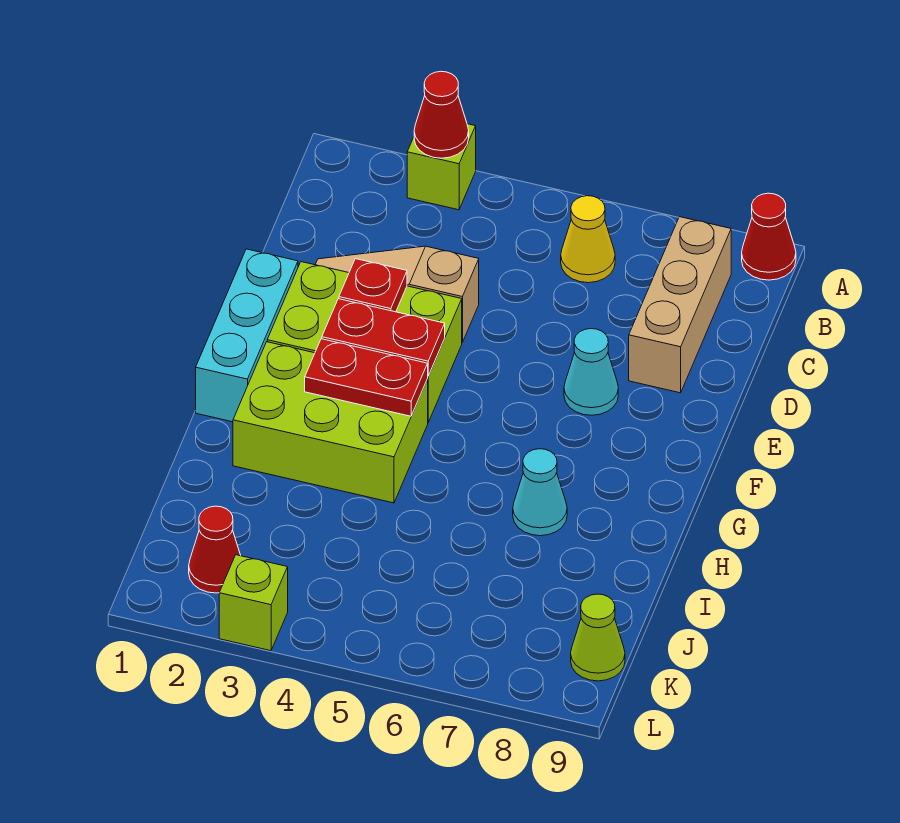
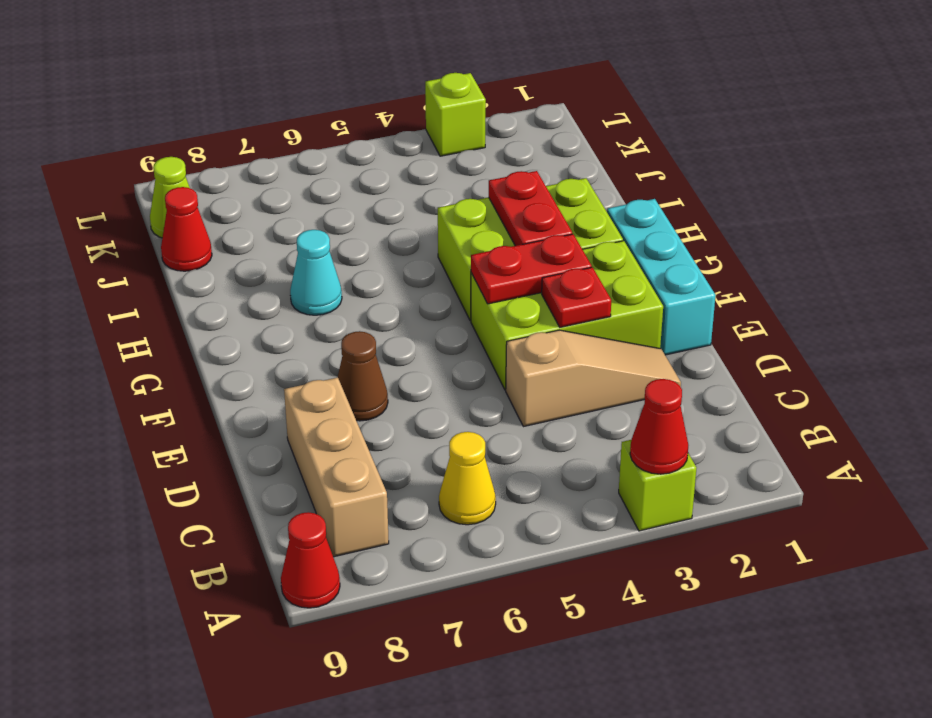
cyan 1x1 cone [564,329,618,415] -> brown 1x1 cone [338,331,388,421]
red 1x2 plate [305,339,428,416] -> red 1x2 plate turned to [489,171,572,246]
red 1x1 cone [189,506,241,593] -> red 1x1 cone moved to [161,187,212,271]

